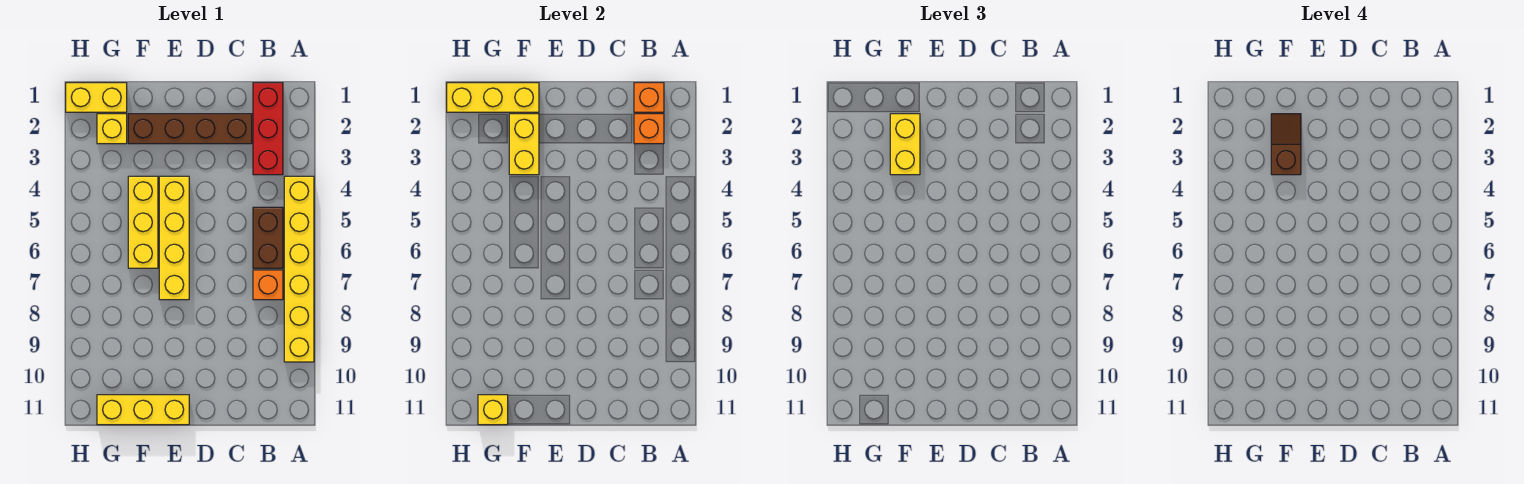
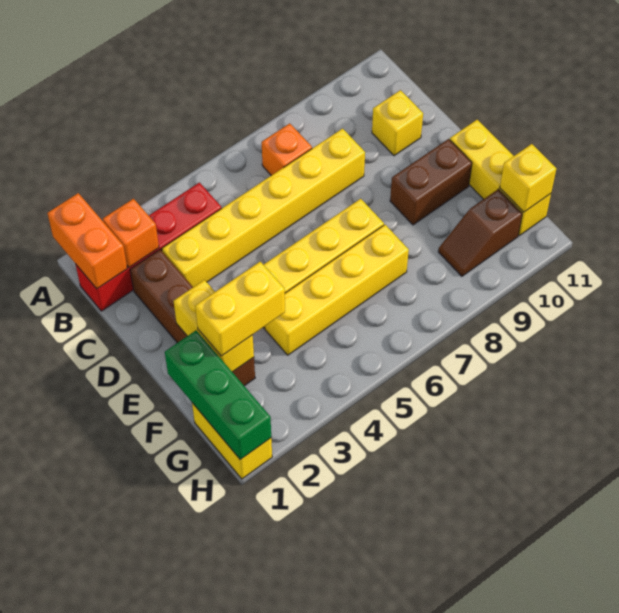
yellow 1x6 brick [284,176,314,362] -> yellow 1x6 brick moved to [162,129,365,287]
red 1x3 brick [253,83,283,175] -> red 1x4 brick [76,183,222,311]
orange 1x1 brick [634,83,664,112] -> orange 1x2 brick [47,193,127,289]
brown 1x2 brick [253,207,283,268] -> brown 1x2 brick moved to [390,139,472,225]
yellow 1x3 brick [447,83,539,112] -> green 1x3 brick [165,330,271,459]
yellow 1x2 brick [509,114,539,175] -> yellow 1x2 brick turned to [174,280,254,372]
brown 1x2 slope [1271,114,1301,175] -> brown 1x2 slope moved to [438,189,522,276]
yellow 1x3 brick [128,176,158,268] -> yellow 1x4 brick [265,225,409,355]
yellow 1x1 brick [97,114,127,144] -> yellow 1x1 brick moved to [372,90,423,156]

